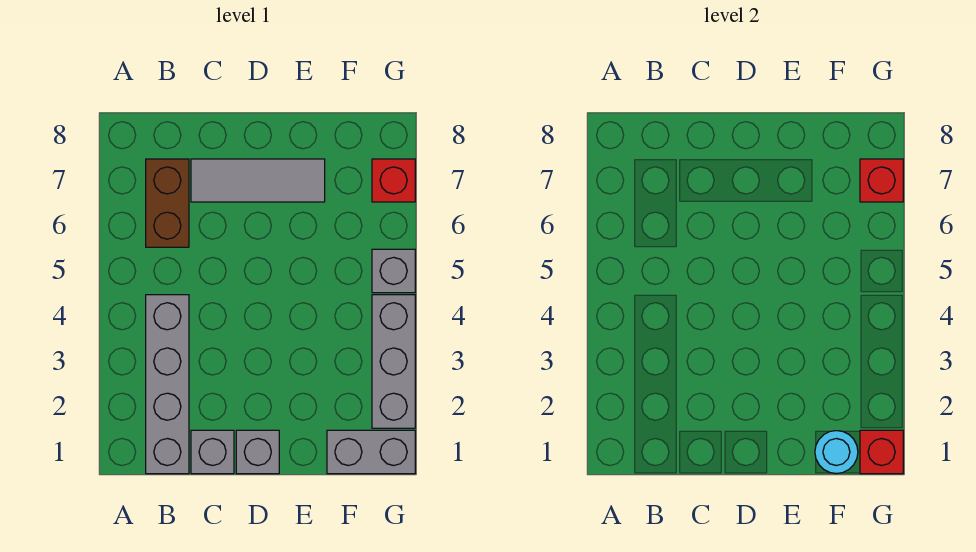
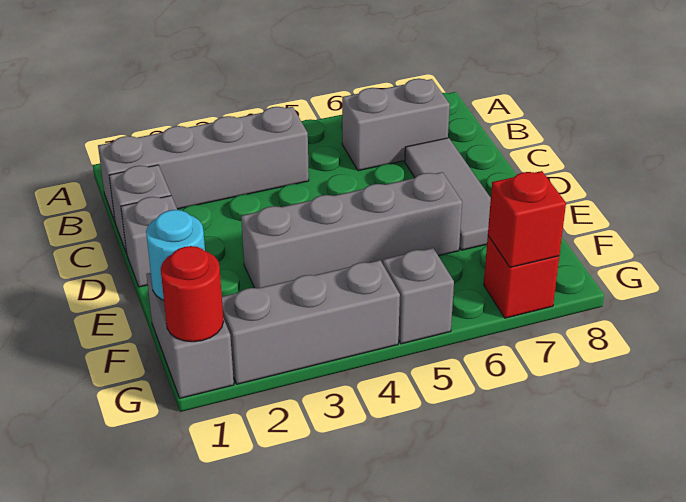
brown 1x2 brick [146,159,189,247] -> grey 1x2 brick [342,79,450,171]
none -> grey 1x4 brick [241,172,462,288]
red 1x1 brick [860,430,903,474] -> red 1x1 round brick [161,246,224,342]

